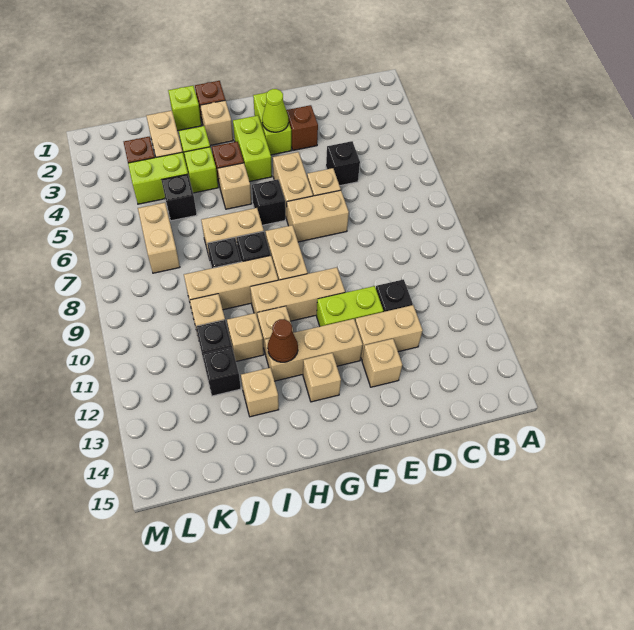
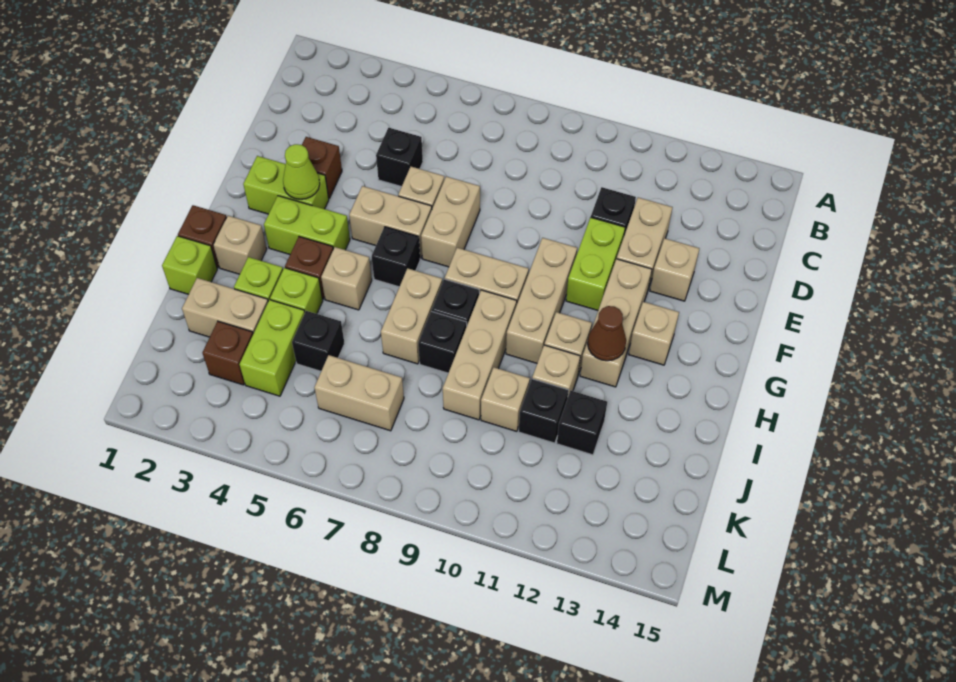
tan 1x1 brick [241,368,279,417] -> none

